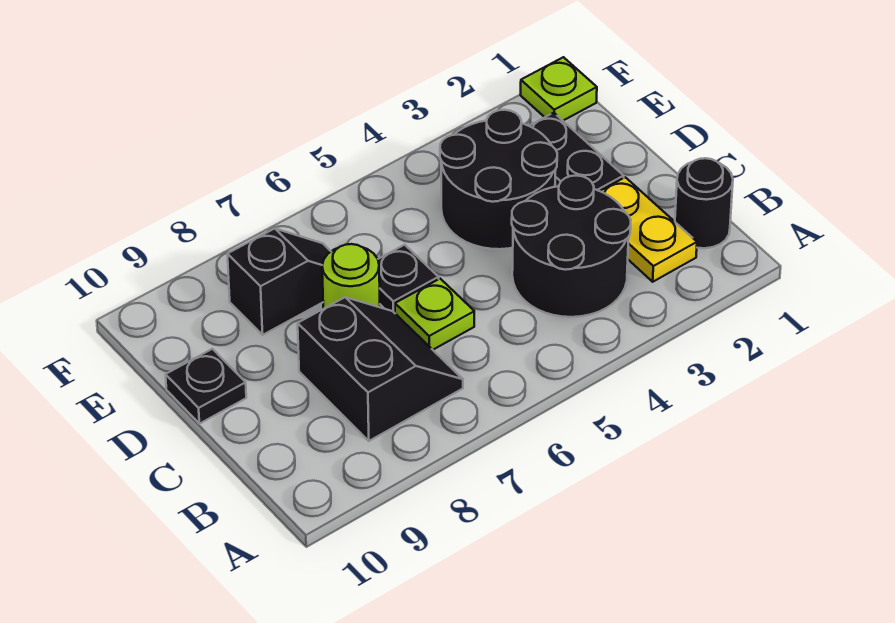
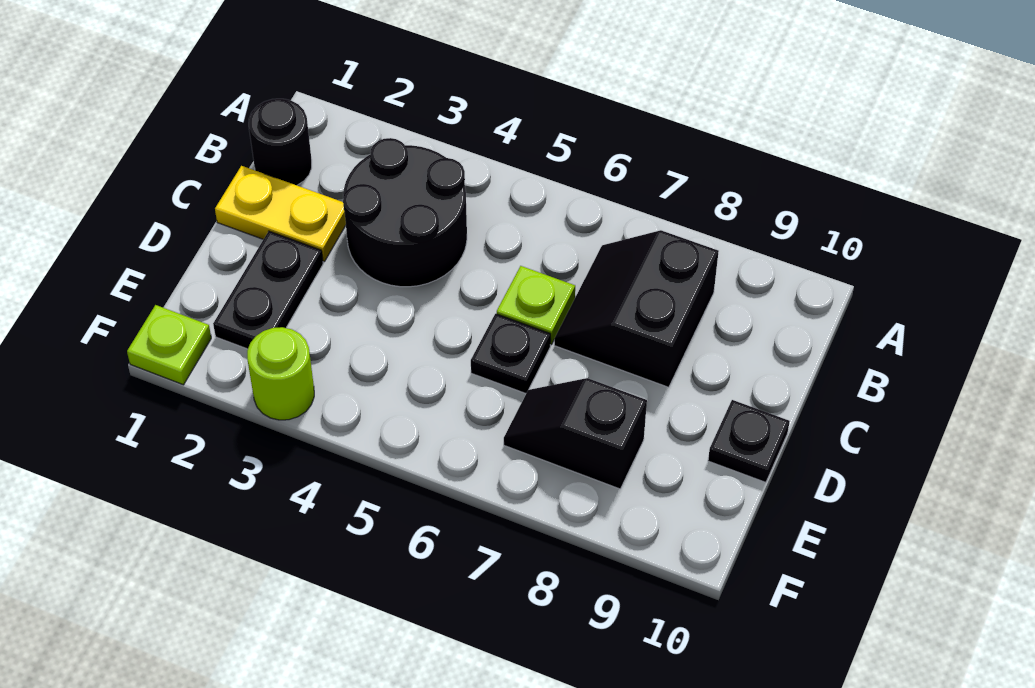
yellow 1x2 plate [600,177,697,282] -> yellow 1x2 plate turned to [215,166,346,261]
black 2x2 round brick [440,110,557,249] -> none
lime 1x1 round brick [322,244,380,309] -> lime 1x1 round brick moved to [247,327,314,420]

